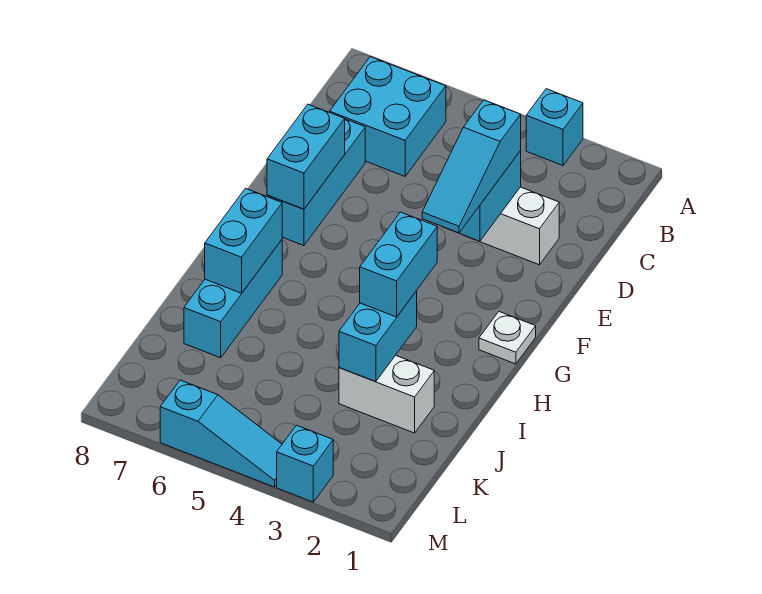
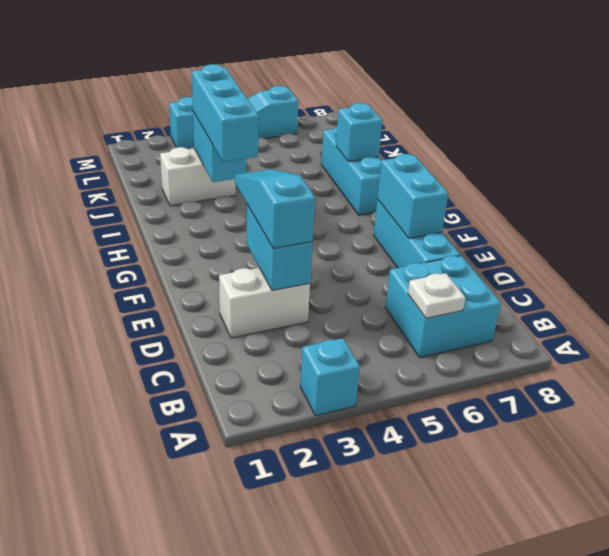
white 1x1 plate [479,312,536,364] -> white 1x1 plate moved to [408,273,465,318]
cyan 1x2 brick [360,212,437,317] -> cyan 1x3 brick [192,64,259,162]
cyan 1x2 brick [205,188,282,293] -> cyan 1x1 brick [336,103,383,162]

